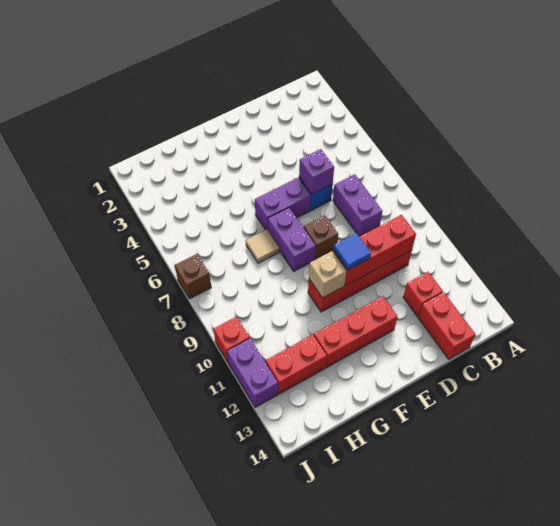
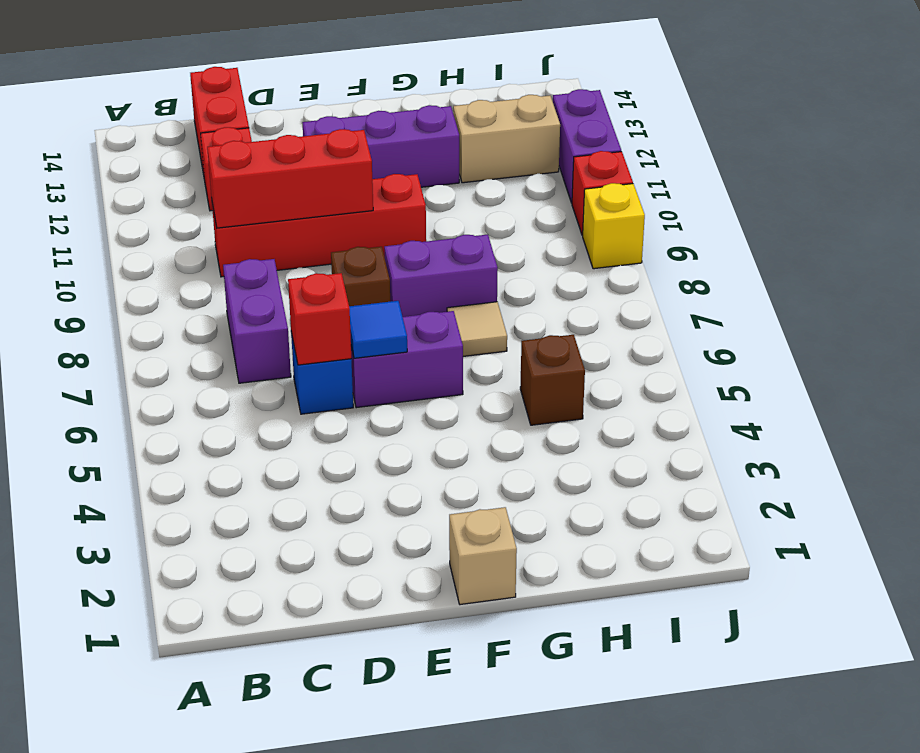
purple 1x1 brick [299,149,334,194] -> red 1x1 brick [288,273,351,365]
blue 1x1 tile [333,233,371,270] -> blue 1x1 tile moved to [349,301,407,358]
red 1x3 brick [314,296,398,367] -> purple 1x3 brick [302,105,459,187]
purple 1x2 brick [268,208,316,271] -> purple 1x2 brick turned to [384,234,498,317]
tan 1x1 brick [309,251,346,298] -> tan 1x1 brick moved to [449,507,517,605]
red 1x2 brick [266,335,327,394] -> tan 1x2 brick [453,95,560,183]
brown 1x1 brick [175,254,211,299] -> brown 1x1 brick moved to [520,335,585,425]
none -> yellow 1x1 brick [583,183,645,269]

